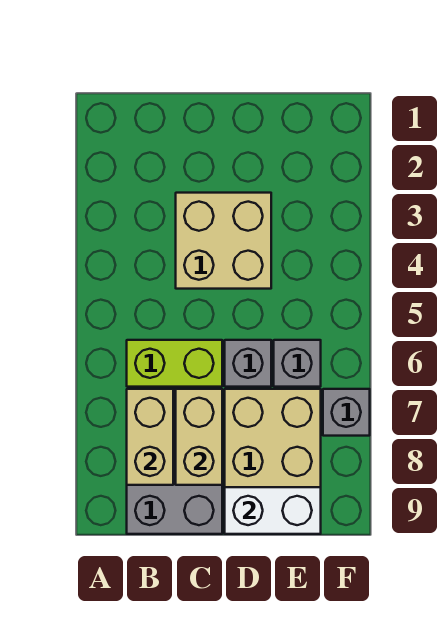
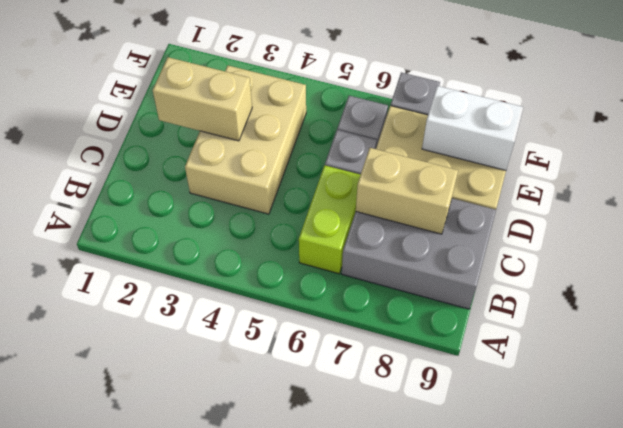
tan 1x2 brick [127,389,173,485] -> tan 1x2 brick moved to [153,57,252,141]
tan 2x2 brick [176,193,271,289] -> tan 2x3 brick [185,66,306,214]
white 1x2 brick [225,487,321,534] -> white 1x2 brick turned to [422,86,523,170]

